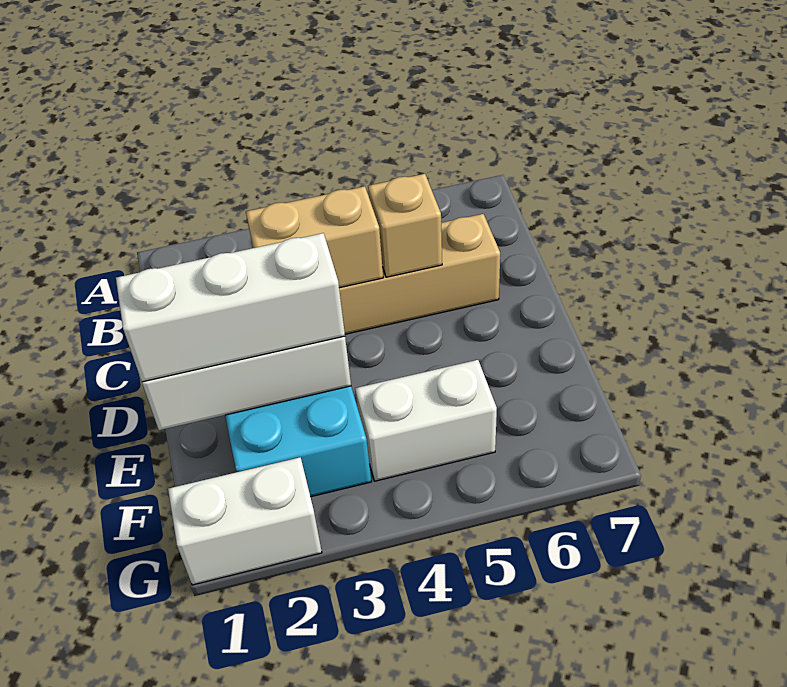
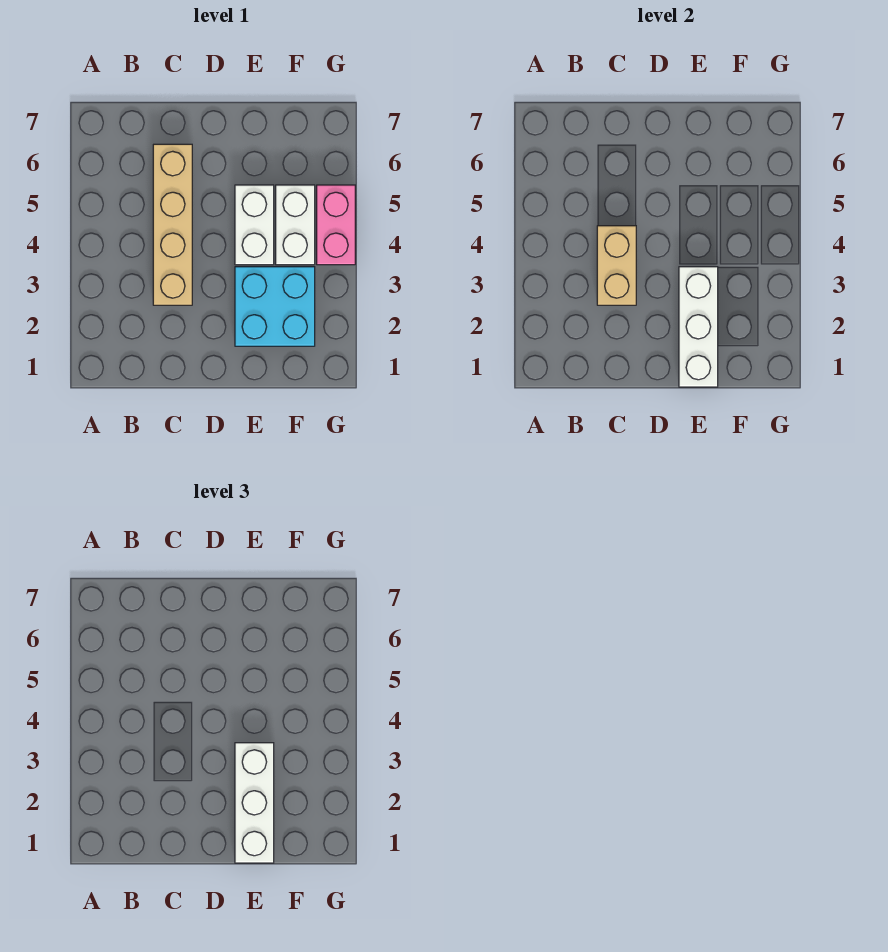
tan 1x1 brick [368,174,442,277] -> none
white 1x2 brick [168,457,322,585] -> white 1x2 brick moved to [235,185,274,265]
none -> pink 1x2 brick [317,185,355,265]

